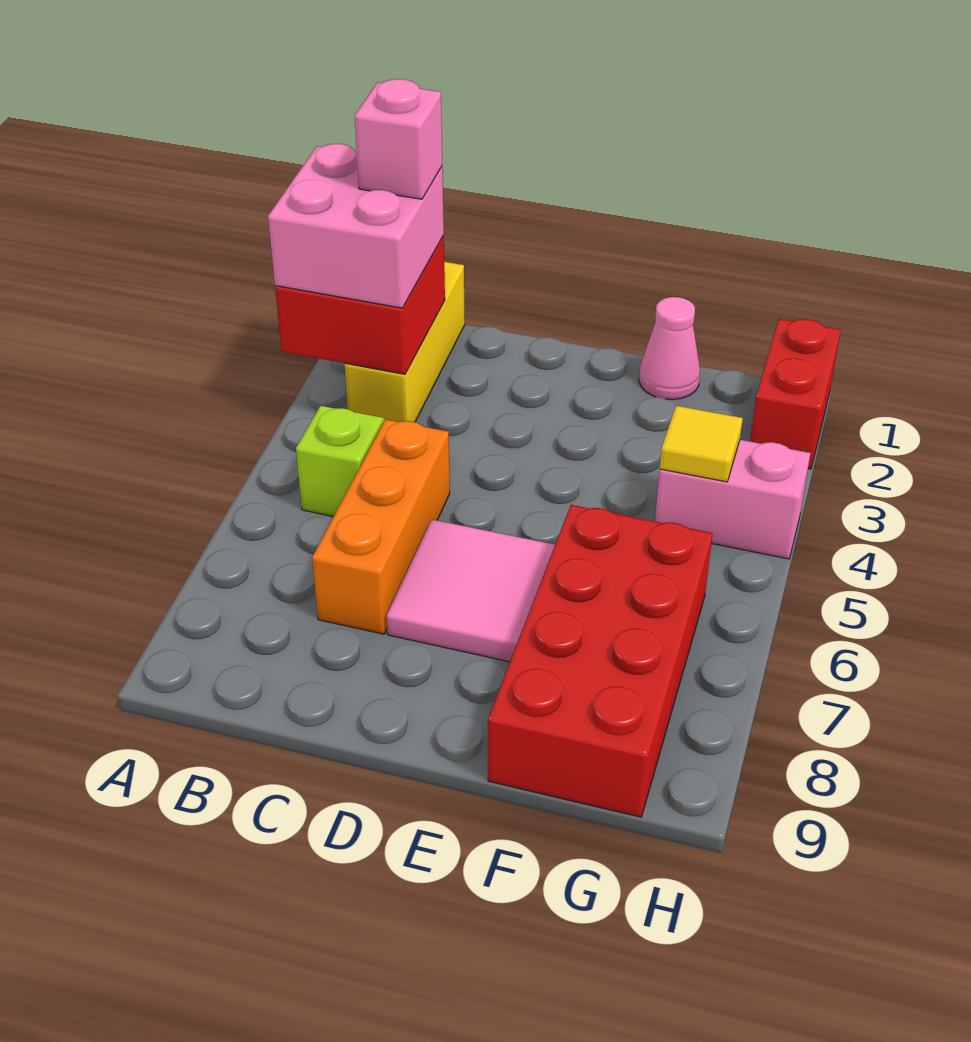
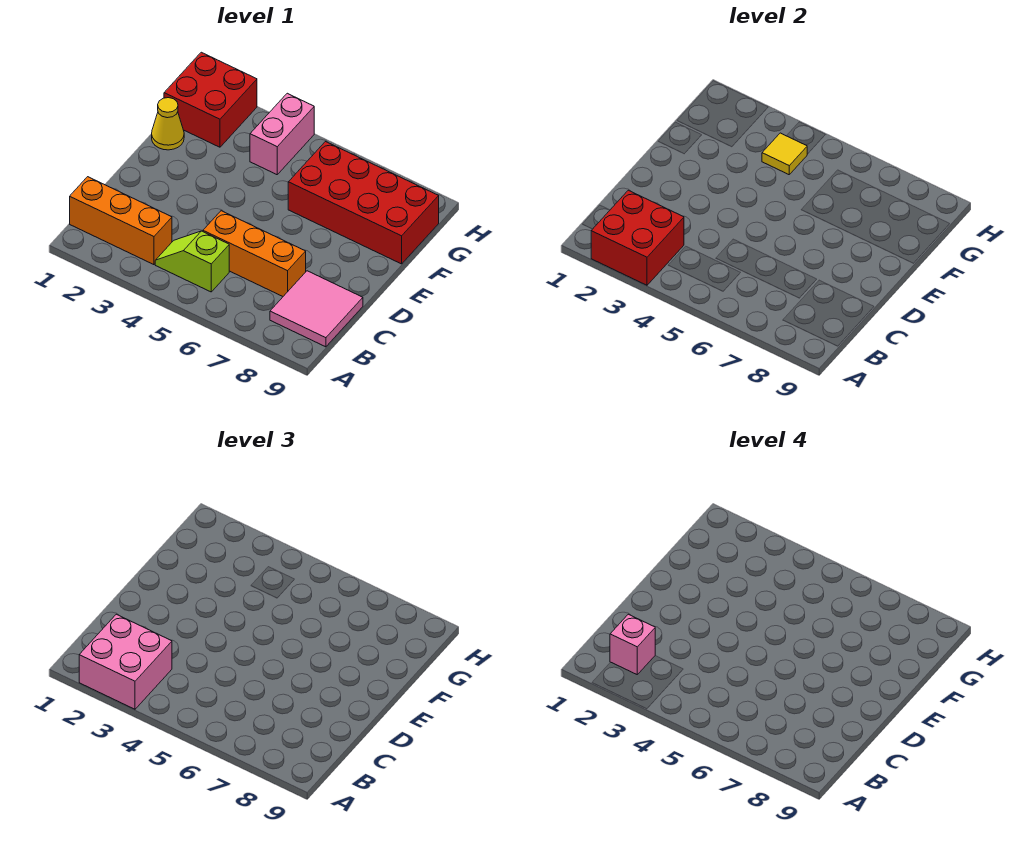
yellow 1x3 brick [344,262,465,422] -> orange 1x3 brick [70,177,172,265]
pink 2x2 tile [387,520,555,662] -> pink 2x2 tile moved to [270,271,363,347]
pink 1x1 cone [639,297,700,400] -> yellow 1x1 cone [152,98,184,150]
red 1x2 brick [750,319,840,469] -> red 2x2 brick [164,52,257,147]

